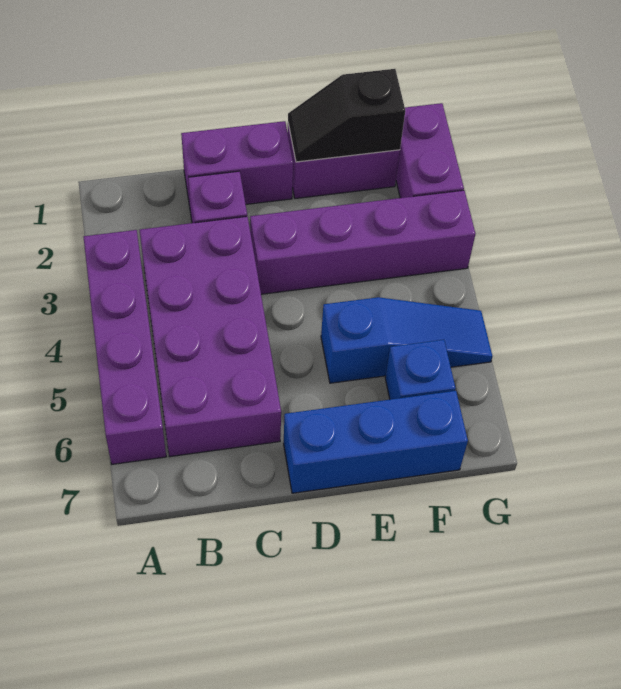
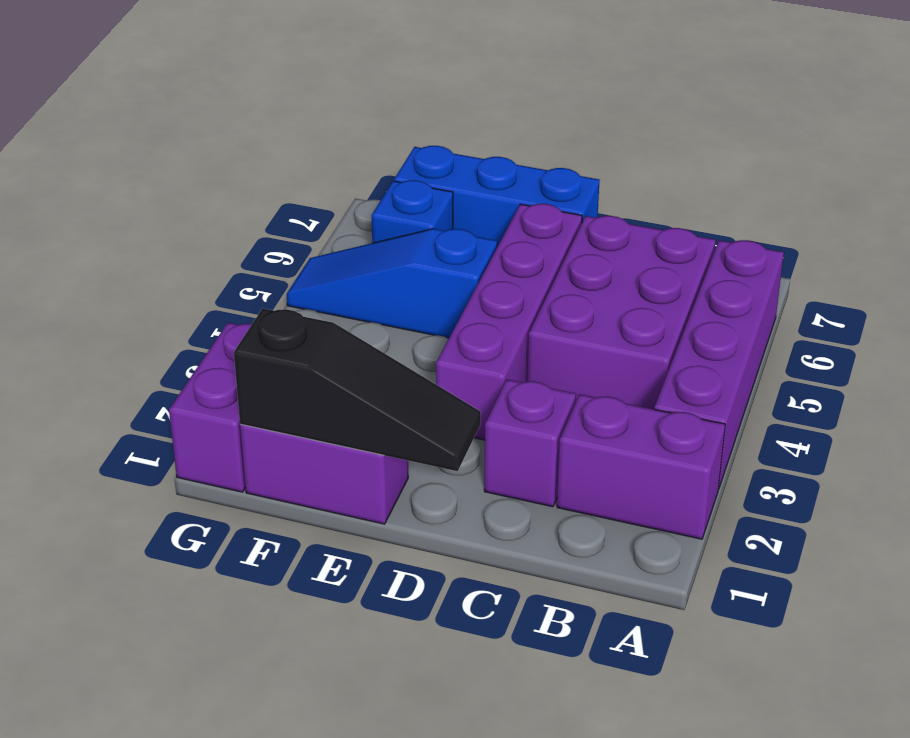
purple 2x4 brick [140,217,281,457] -> purple 2x3 brick [527,216,716,409]
purple 1x2 brick [181,121,293,206] -> purple 1x2 brick moved to [557,394,725,539]
purple 1x4 brick [250,190,476,294] -> purple 1x4 brick turned to [436,204,582,440]
black 1x2 slope [288,69,405,162] -> black 1x3 slope [234,308,481,471]

